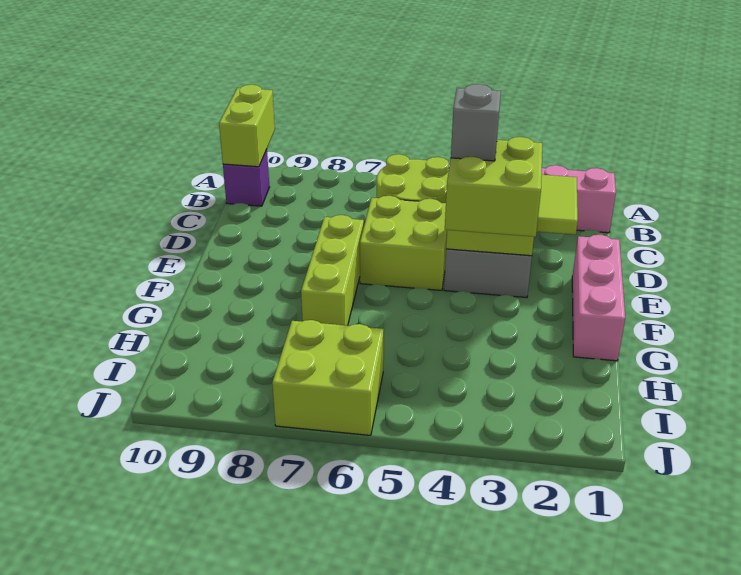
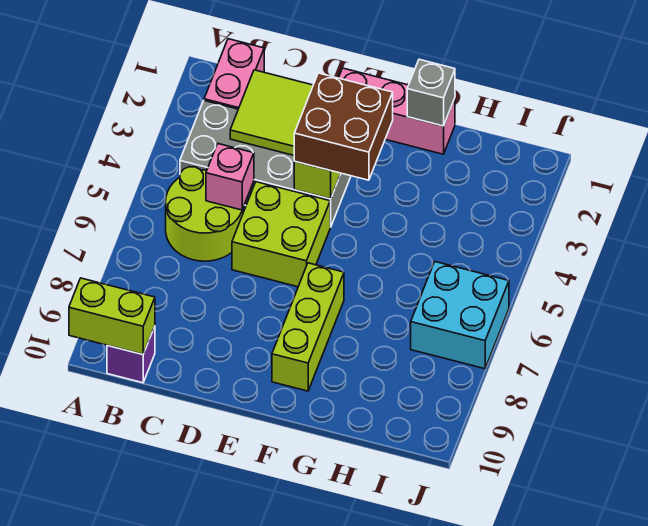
none -> pink 1x1 brick [206,144,254,210]
lime 2x2 brick [445,137,542,237] -> brown 2x2 brick [294,73,393,180]
grey 1x1 brick [451,84,501,161] -> grey 1x1 brick moved to [407,59,455,126]
lime 1x3 brick [301,215,364,325] -> lime 1x3 brick turned to [272,263,344,391]
lime 2x2 brick [272,320,384,435] -> cyan 2x2 brick [411,262,509,369]

